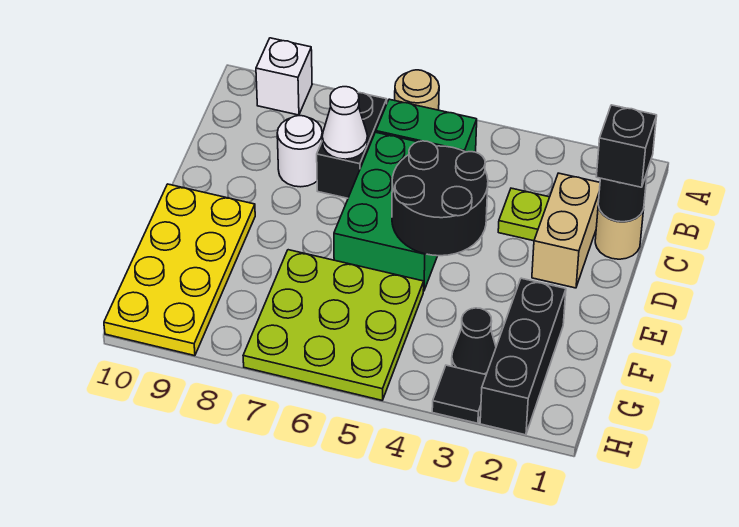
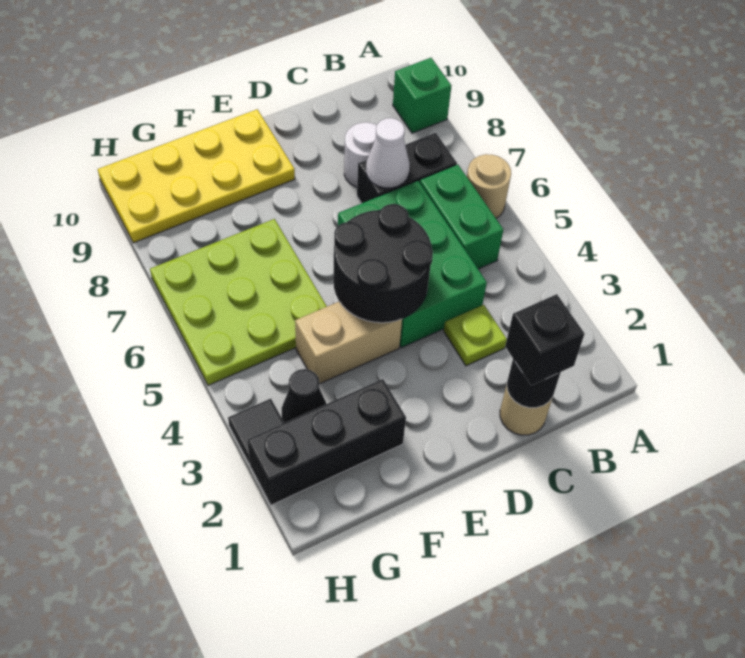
white 1x1 brick [256,38,312,115] -> green 1x1 brick [393,58,451,133]
tan 1x2 brick [532,173,600,288] -> tan 1x2 brick moved to [295,302,402,384]
green 2x3 brick [334,132,437,291] -> green 2x3 brick turned to [338,181,487,347]

